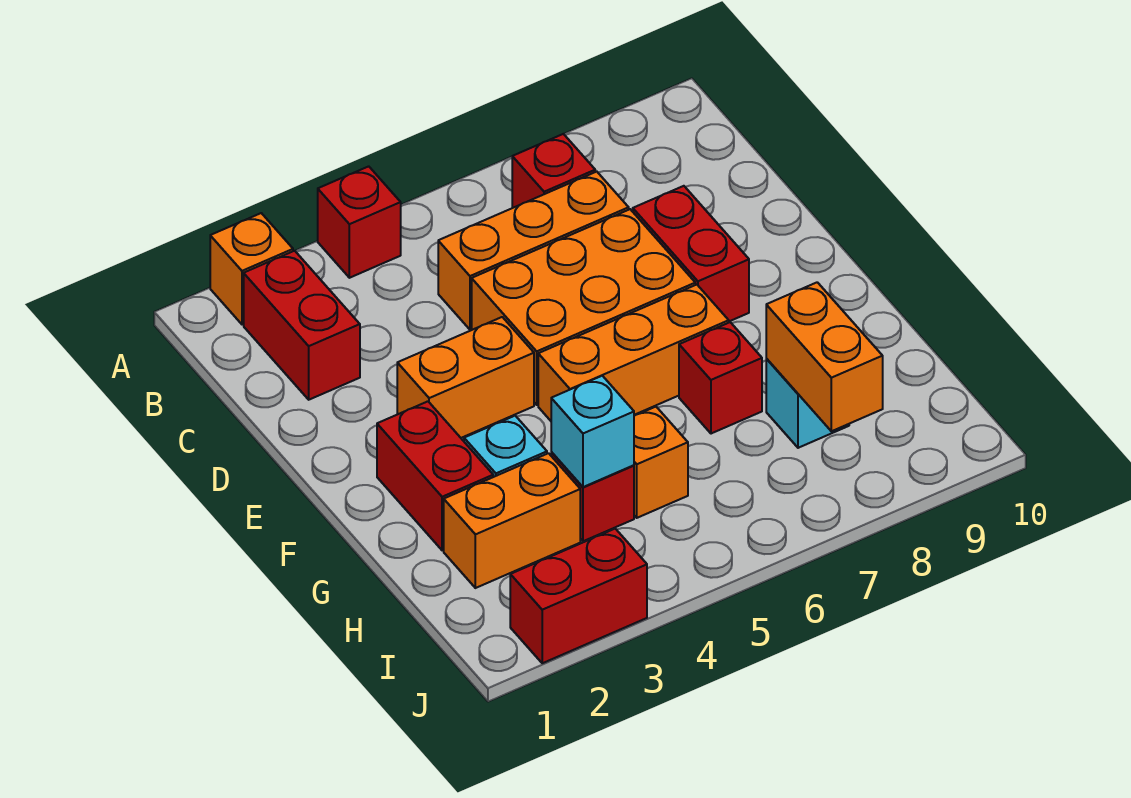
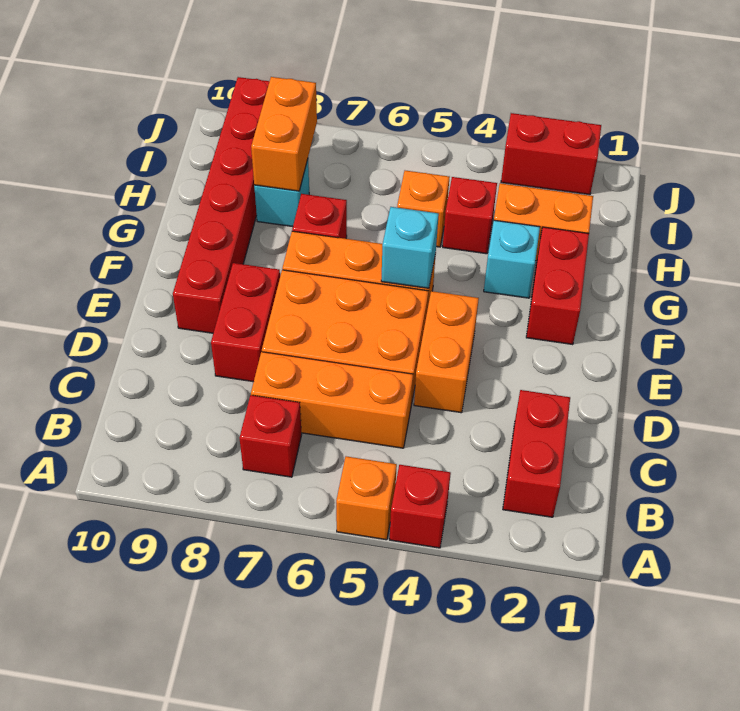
orange 1x1 brick [210,213,293,324] -> orange 1x1 brick moved to [336,456,397,540]
orange 1x2 brick [397,317,534,438] -> orange 1x2 brick turned to [414,291,479,413]
none -> red 1x6 brick [173,77,269,333]
cyan 1x1 brick [551,376,634,487] -> cyan 1x1 brick moved to [381,207,439,288]

